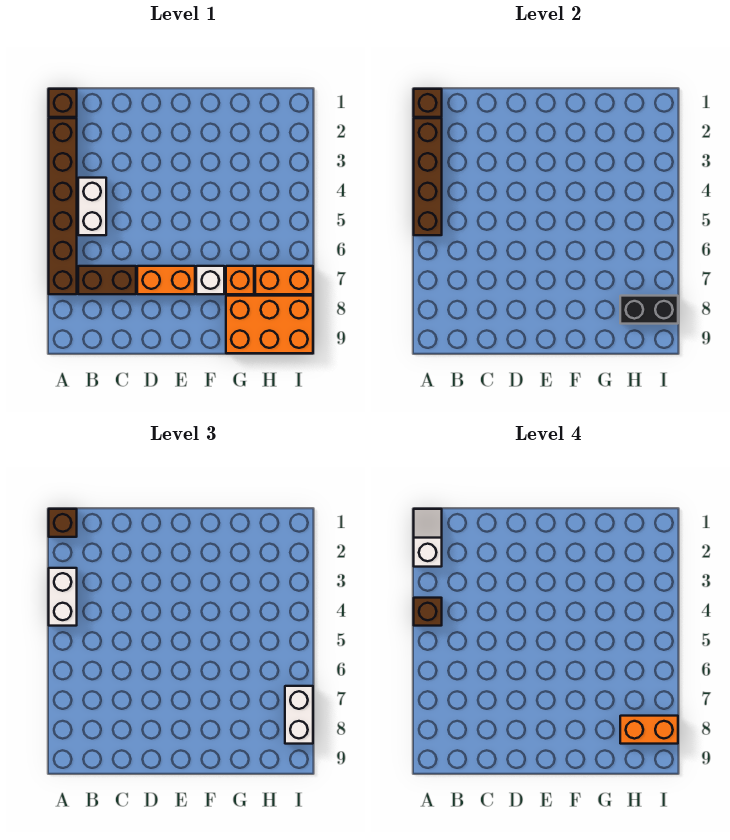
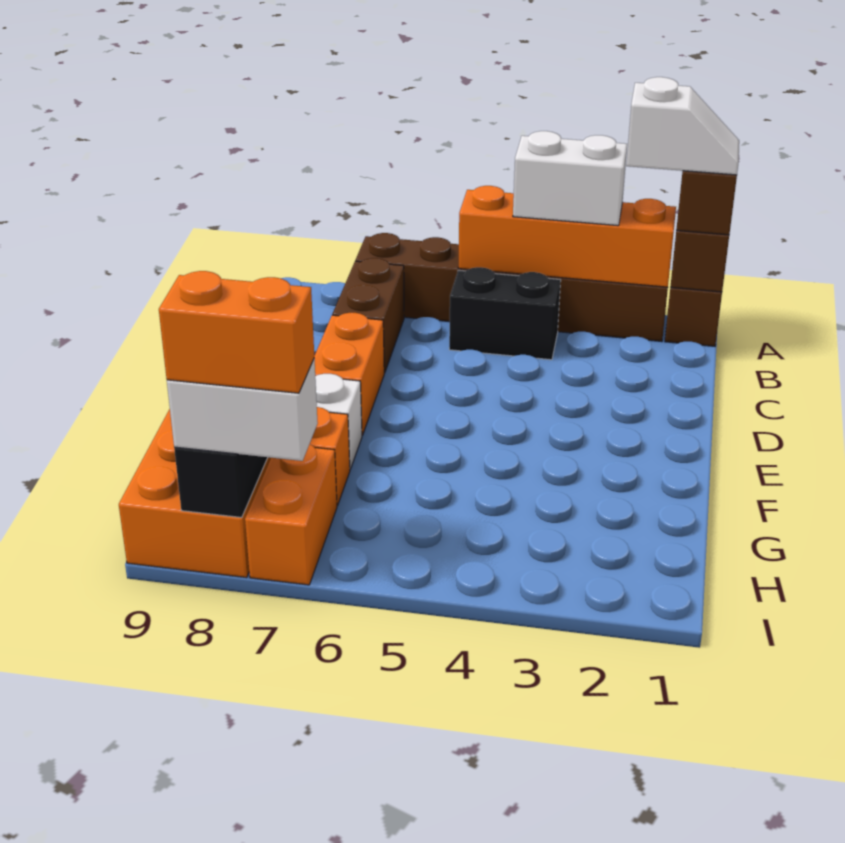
brown 1x4 brick [414,118,442,235] -> orange 1x4 brick [458,186,676,287]
brown 1x1 brick [414,598,442,626] -> none
white 1x2 brick [78,178,106,235] -> black 1x2 brick [449,267,561,360]
orange 1x2 brick [620,716,678,744] -> orange 1x2 brick turned to [159,271,314,393]

